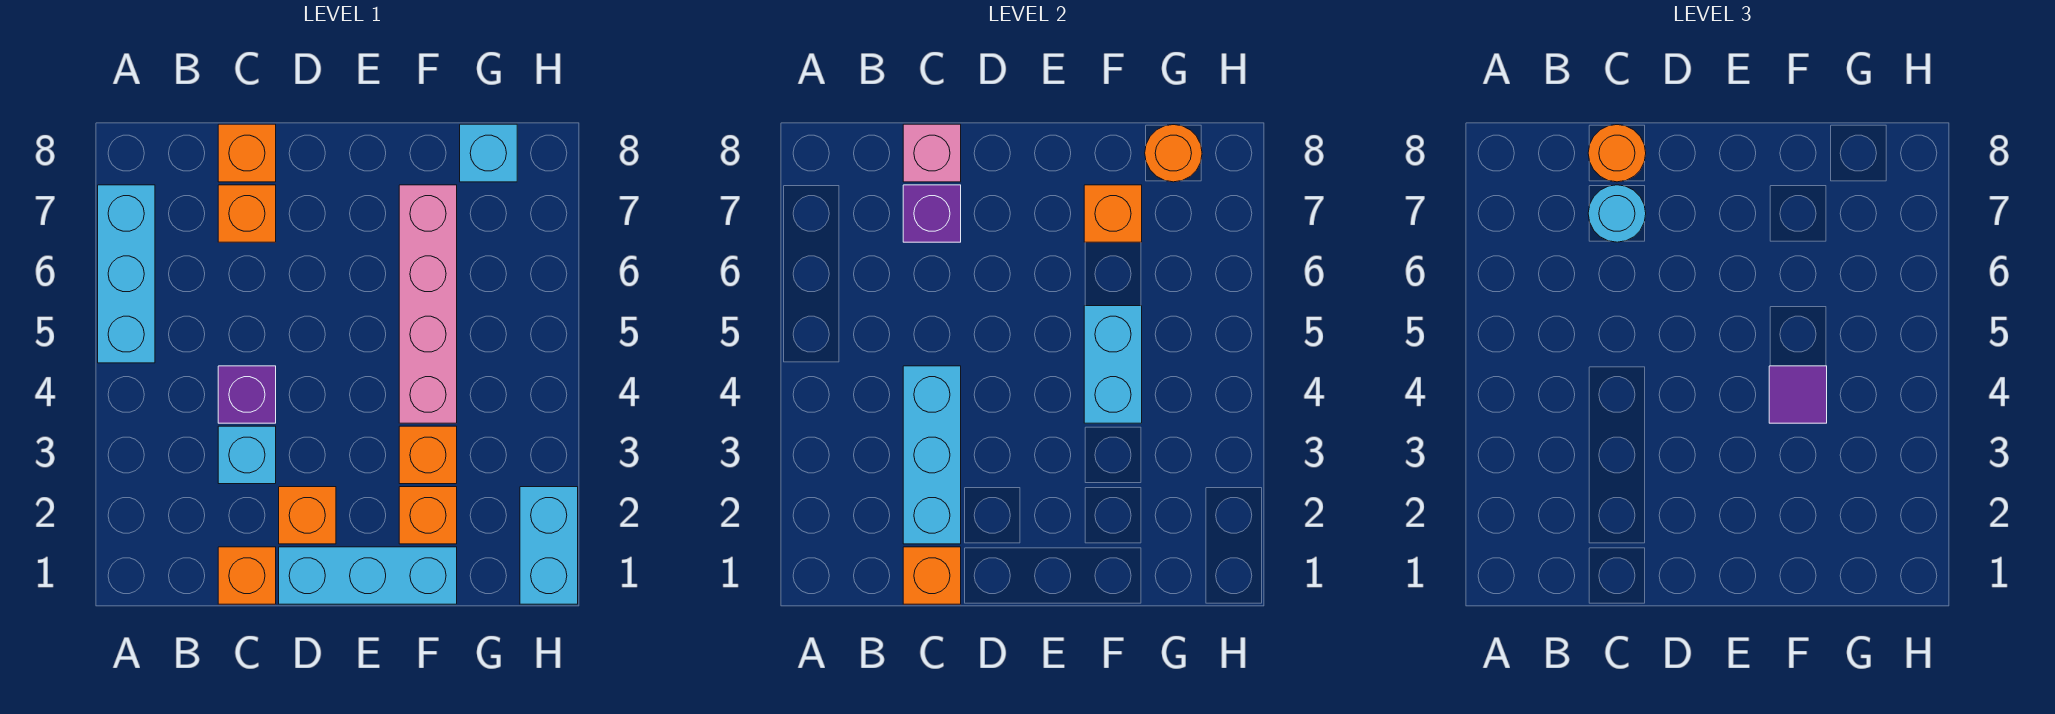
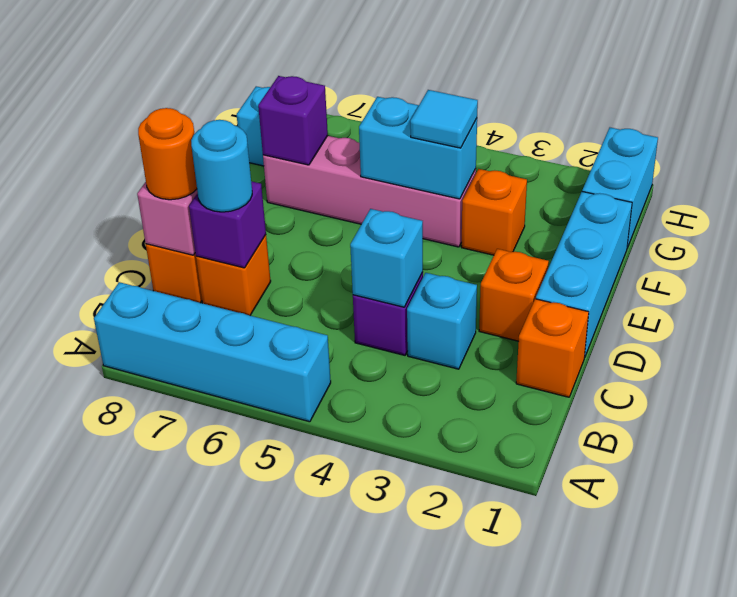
cyan 1x3 brick [98,185,155,363] -> cyan 1x4 brick [94,282,331,422]
orange 1x1 brick [903,547,961,604] -> none
cyan 1x3 brick [903,366,961,544] -> cyan 1x1 brick [350,209,423,307]
orange 1x1 brick [399,487,457,544] -> none
purple 1x1 tile [1769,366,1827,423] -> cyan 1x1 tile [410,90,478,148]
orange 1x1 brick [1084,185,1142,242] -> purple 1x1 brick [258,76,328,165]
orange 1x1 round brick [1145,125,1202,182] -> none
cyan 1x2 brick [520,487,578,604] -> cyan 1x2 brick turned to [582,128,658,248]

